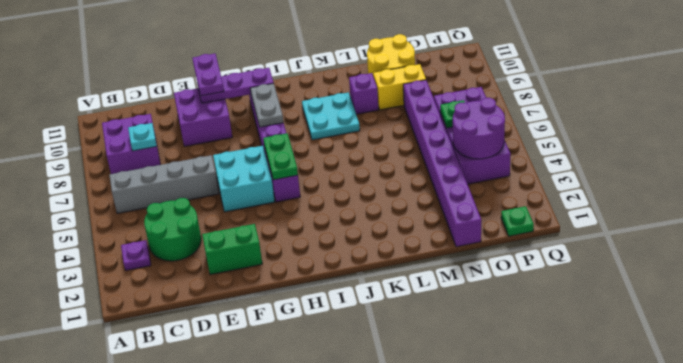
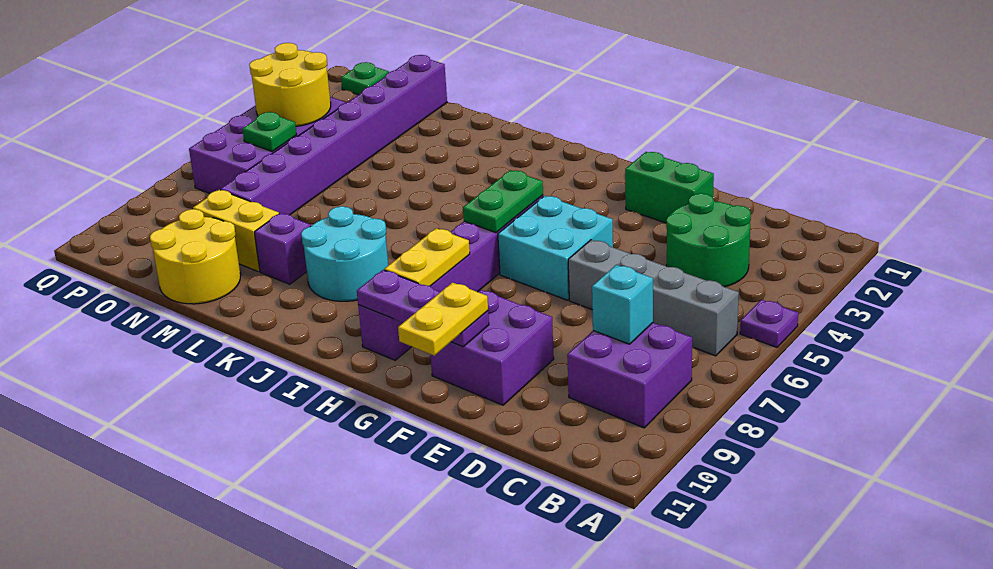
purple 1x1 plate [121,240,151,270] -> purple 1x1 plate moved to [740,300,798,347]
cyan 1x1 plate [128,123,157,151] -> cyan 1x1 brick [592,265,653,344]
purple 1x2 plate [192,54,224,96] -> yellow 1x2 plate [398,282,488,356]
grey 1x2 plate [250,83,283,127] -> yellow 1x2 plate [384,228,470,286]
cyan 2x2 plate [302,92,360,140] -> cyan 2x2 round brick [301,206,388,301]
purple 2x2 round brick [453,98,505,159] -> yellow 2x2 round brick [249,43,331,126]

